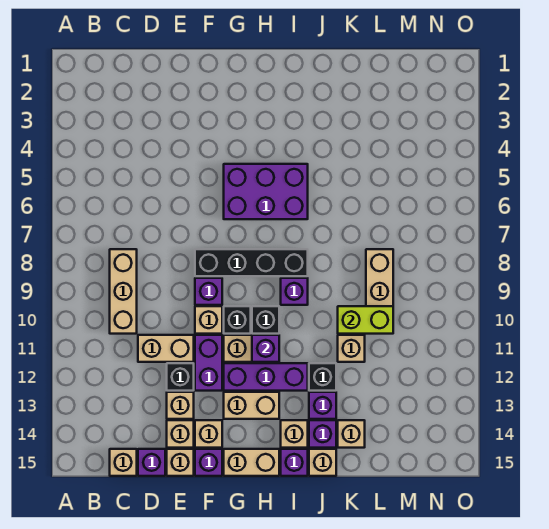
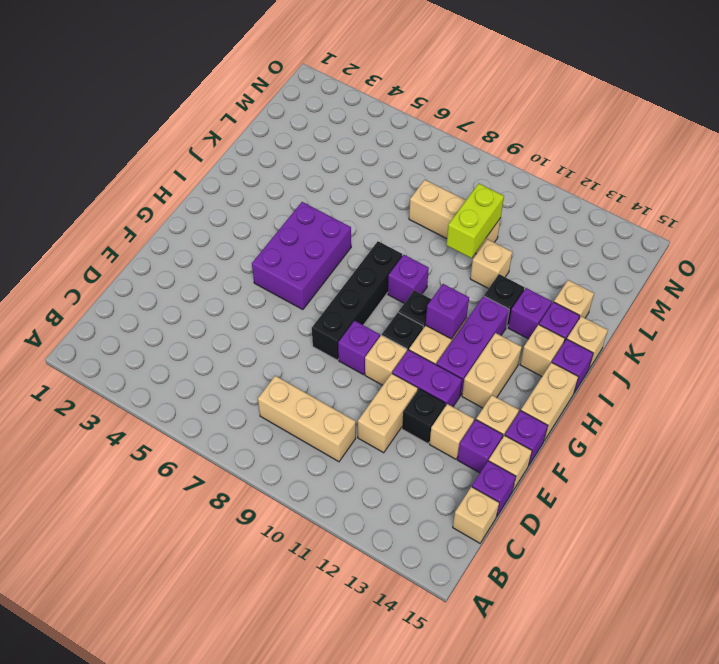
tan 1x1 brick [167,420,194,448] -> purple 1x1 brick [457,420,503,473]

